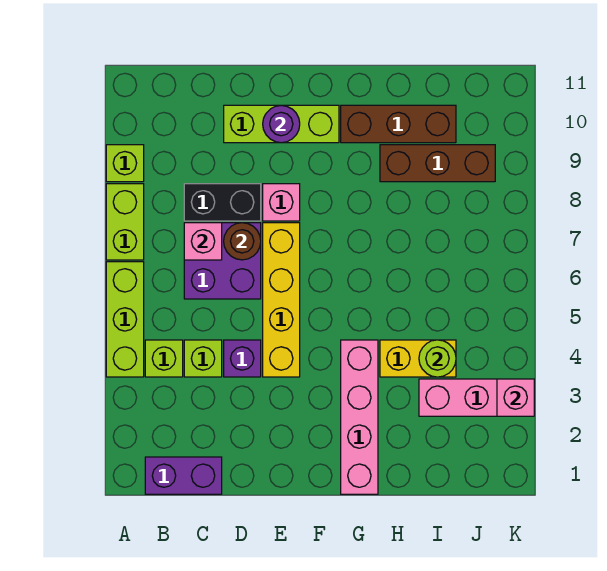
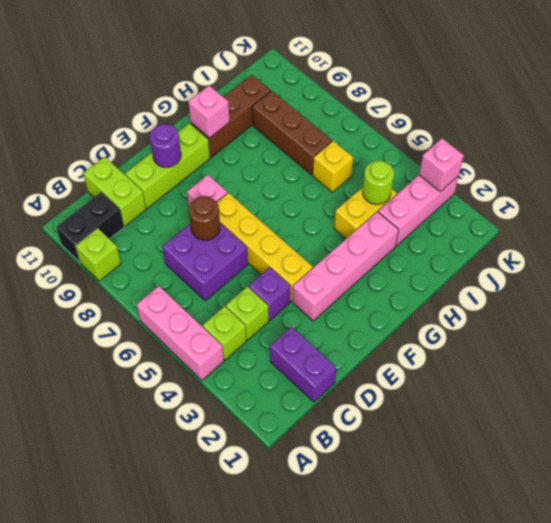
lime 1x3 brick [106,262,144,377] -> pink 1x3 brick [137,286,224,380]
lime 1x2 brick [106,184,144,260] -> lime 1x2 brick moved to [83,157,146,226]
purple 1x2 brick [145,457,222,494] -> purple 1x2 brick turned to [270,327,337,402]
pink 1x1 brick [184,223,222,260] -> pink 1x1 brick moved to [188,86,230,138]
black 1x2 brick [184,184,261,221] -> black 1x2 brick moved to [56,192,124,262]
pink 1x4 brick [341,340,378,494] -> pink 1x4 brick turned to [292,212,399,321]
brown 1x3 brick [380,145,495,182] -> brown 1x3 brick turned to [252,91,332,175]
none -> yellow 1x1 brick [313,141,353,192]

